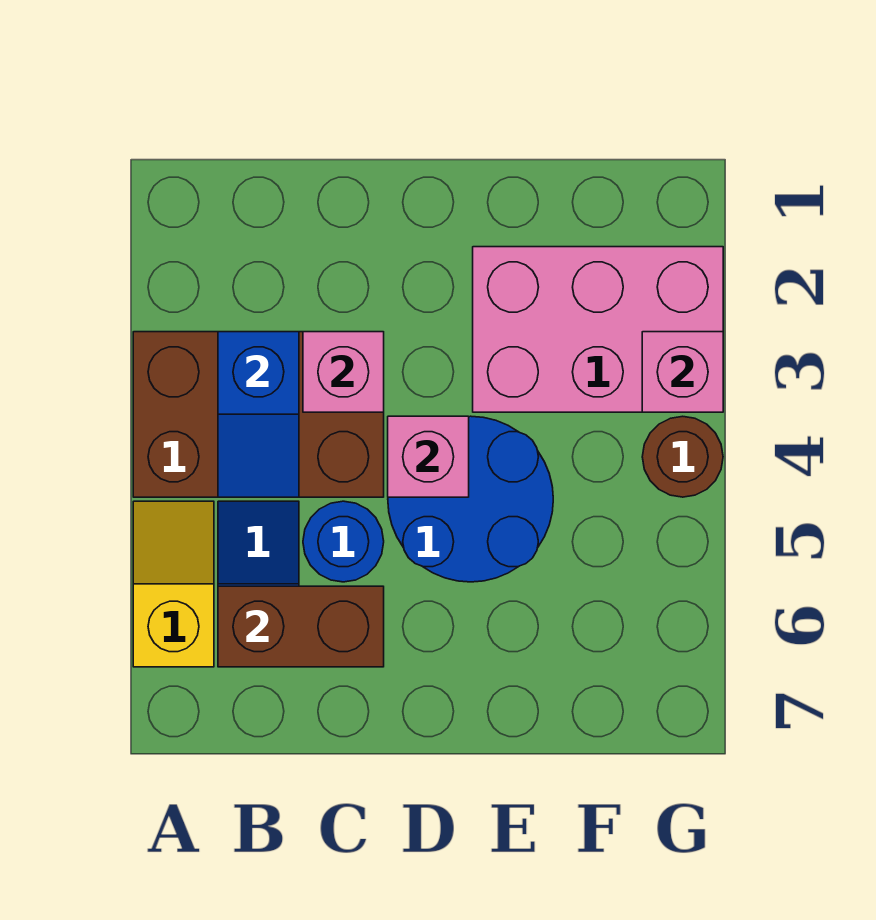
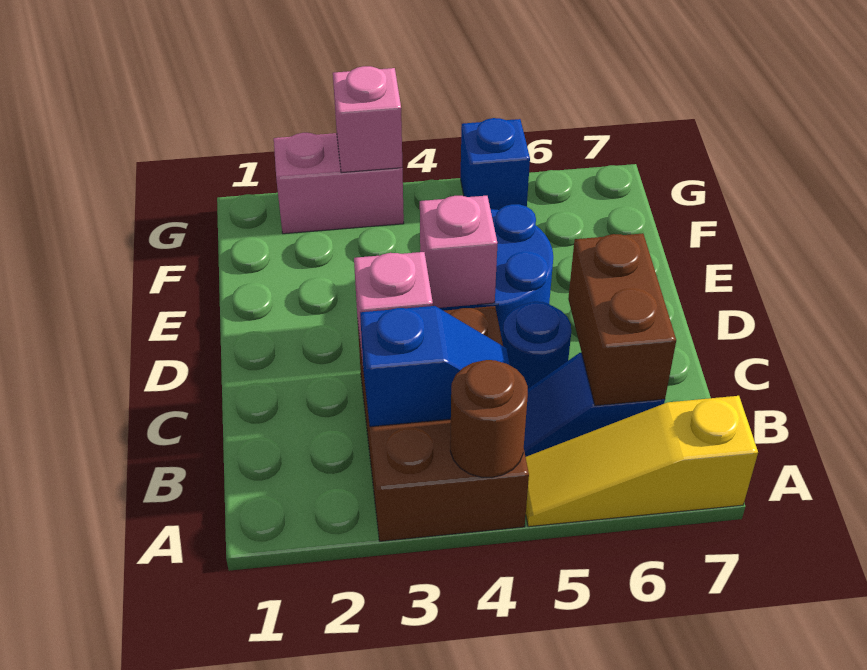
yellow 1x2 slope [133,501,214,667] -> yellow 1x3 slope [526,396,758,527]
pink 2x3 brick [473,247,723,412] -> pink 1x2 brick [274,133,404,234]
brown 1x1 round brick [642,416,723,497] -> brown 1x1 round brick moved to [450,360,528,478]
none -> blue 1x1 brick [461,118,530,210]

